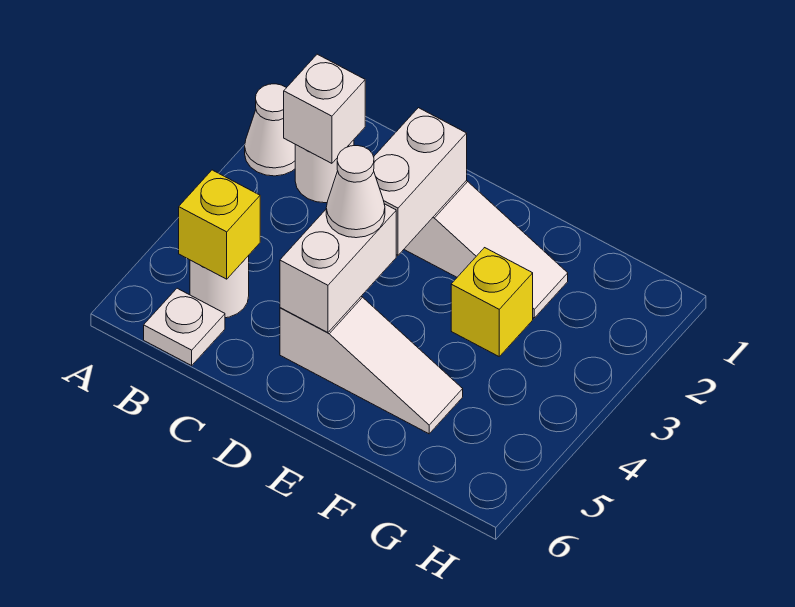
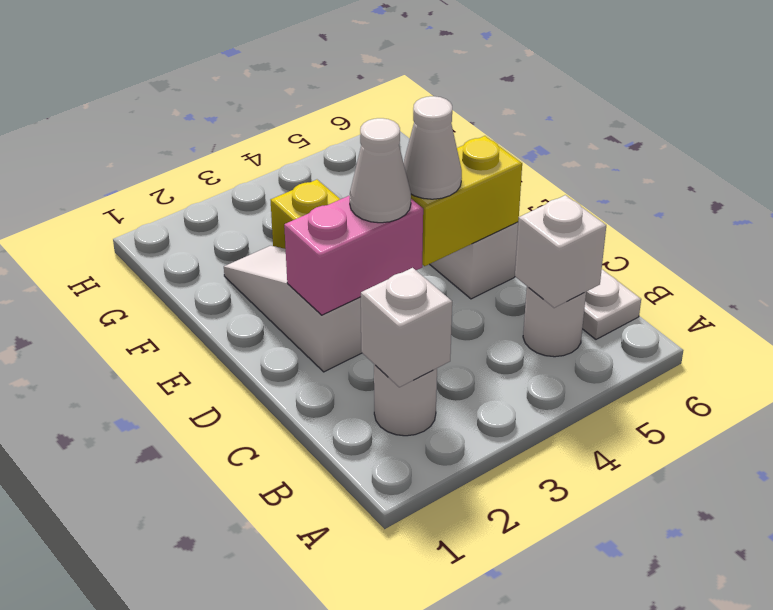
white 1x1 cone [245,84,295,176] -> white 1x1 cone moved to [350,118,411,223]
yellow 1x1 brick [179,170,260,279] -> white 1x1 brick [515,195,606,308]
white 1x2 brick [374,108,467,255] -> pink 1x2 brick [284,195,423,315]
white 1x2 brick [280,204,396,333] -> yellow 1x2 brick [411,136,522,266]

